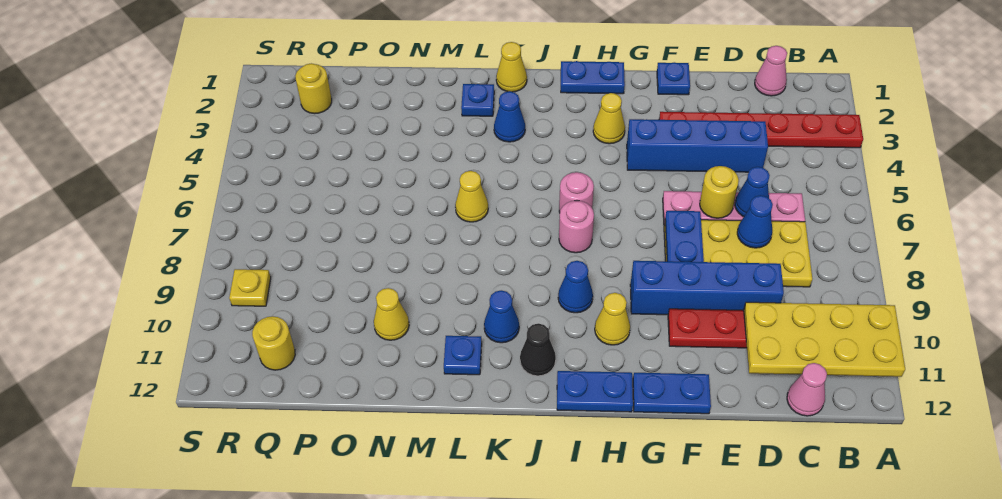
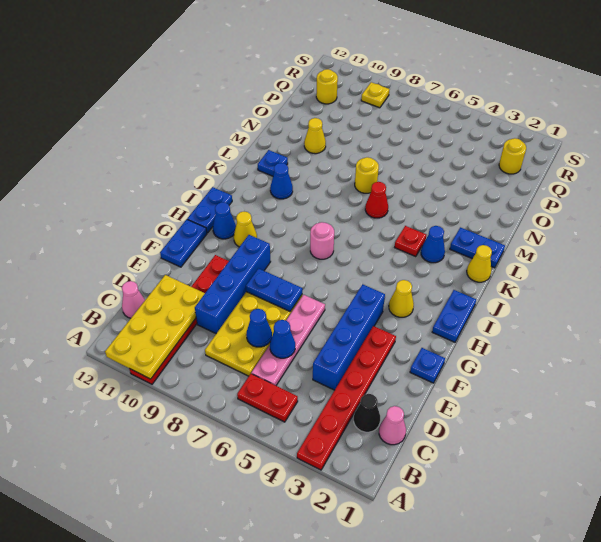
none -> red 1x2 plate [237,374,298,422]
yellow 1x1 round brick [700,166,739,218] -> yellow 1x1 round brick moved to [355,157,379,193]
pink 1x1 round brick [559,172,594,212] -> none
blue 1x1 cone [558,261,593,313] -> blue 1x1 cone moved to [213,202,236,239]
black 1x1 cone [520,323,556,376] -> black 1x1 cone moved to [354,394,380,432]
none -> red 1x1 plate [395,226,426,257]
blue 1x1 plate [461,84,494,116] -> blue 1x2 plate [450,227,505,268]
yellow 1x1 cone [455,171,488,222] -> red 1x1 cone [365,182,388,218]

